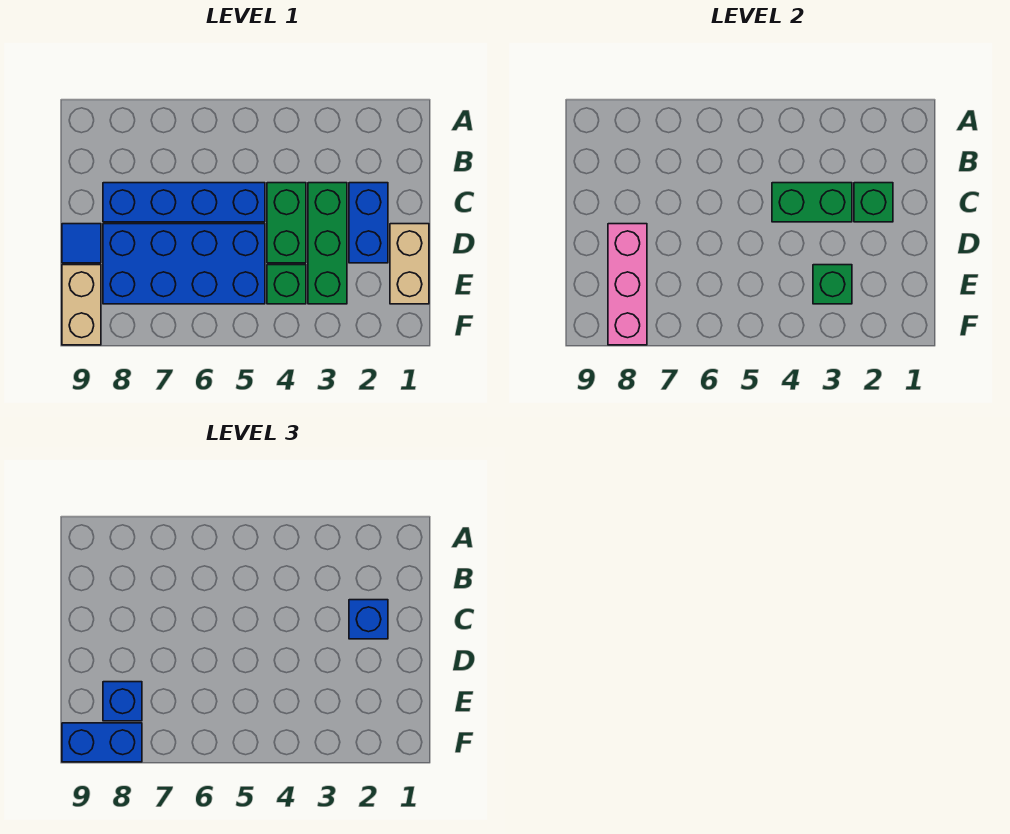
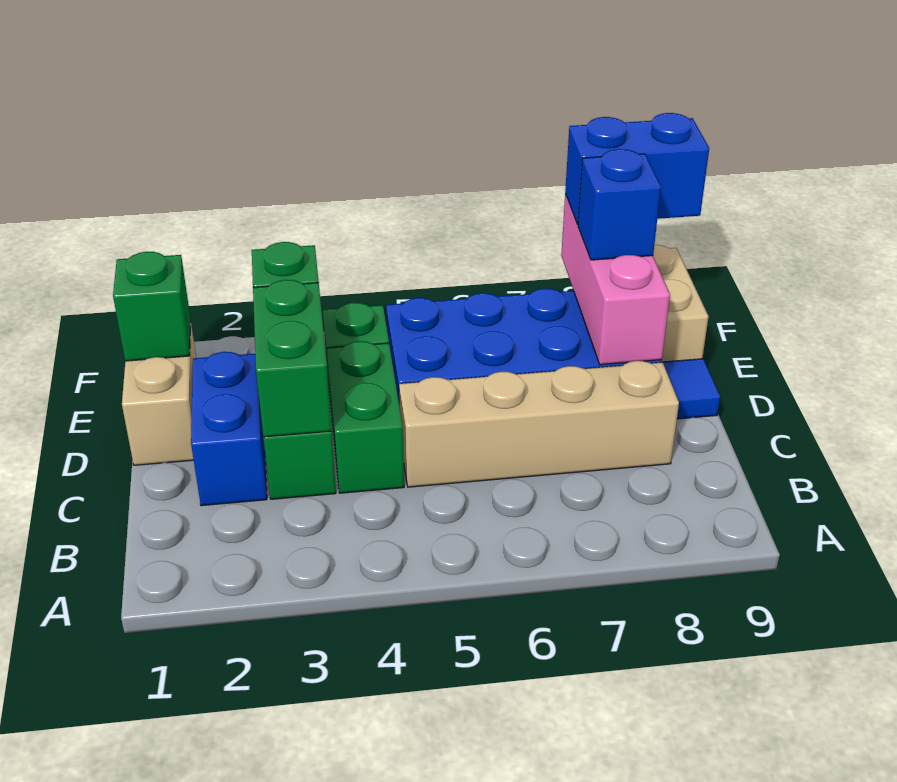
green 1x1 brick [854,183,893,222] -> green 1x1 brick moved to [113,252,191,361]
blue 1x1 brick [349,600,388,639] -> none
green 1x2 brick [772,183,852,222] -> green 1x2 brick turned to [253,280,332,437]
blue 1x4 brick [103,183,265,222] -> tan 1x4 brick [399,361,679,487]

